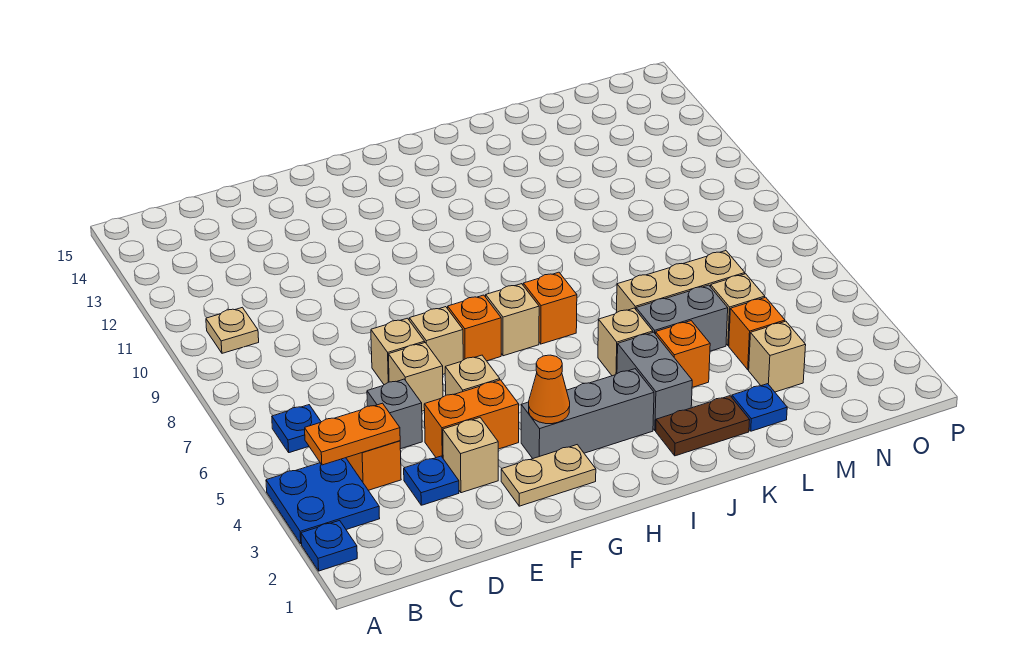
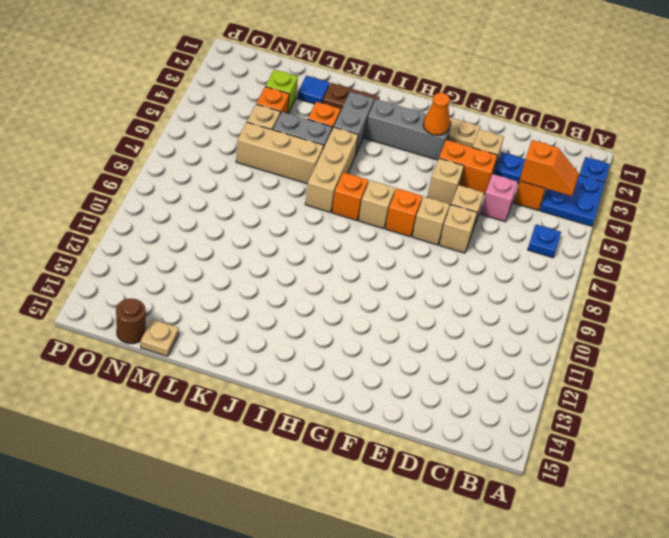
orange 1x2 plate [305,403,400,465] -> orange 1x2 slope [519,140,579,196]
tan 1x1 plate [206,307,259,353] -> tan 1x1 plate moved to [140,319,179,356]
grey 1x1 brick [367,379,422,449] -> pink 1x1 brick [480,174,517,222]
tan 1x1 brick [598,308,653,376] -> tan 1x3 brick [305,127,358,212]
blue 1x1 plate [732,384,787,431] -> blue 1x1 tile [297,76,330,104]
tan 1x1 brick [749,321,806,392] -> lime 1x1 brick [265,70,298,114]
none -> brown 1x1 round brick [116,299,146,344]

